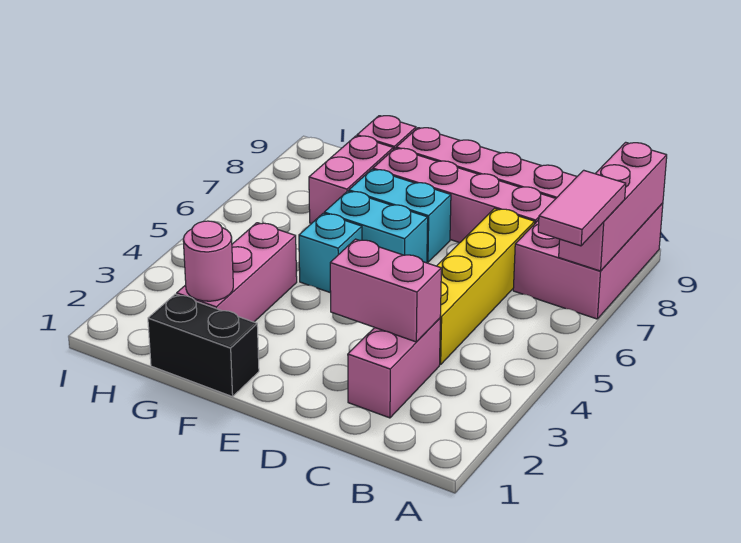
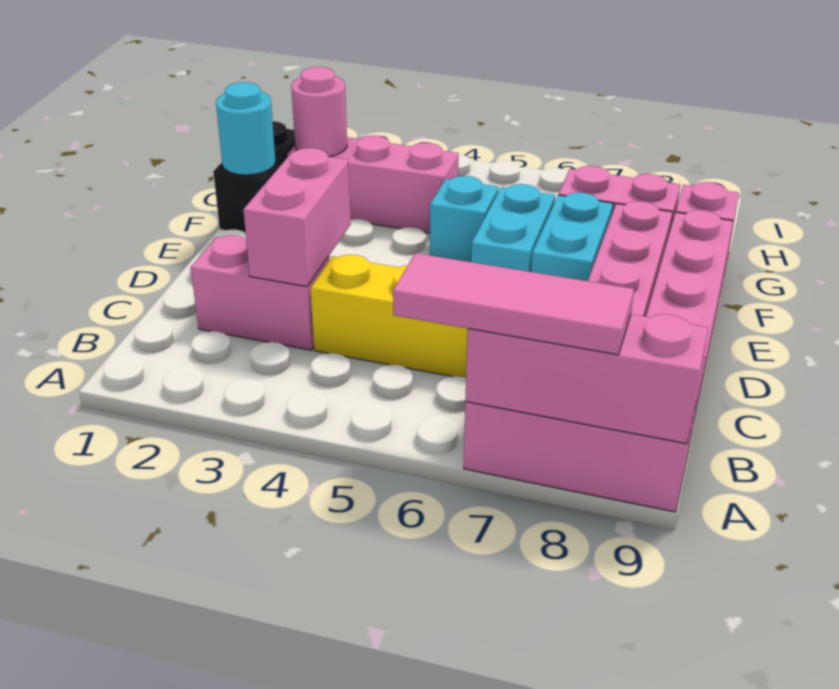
pink 1x2 tile [538,170,626,246] -> pink 1x3 tile [393,253,634,355]
none -> cyan 1x1 round brick [216,82,276,175]

